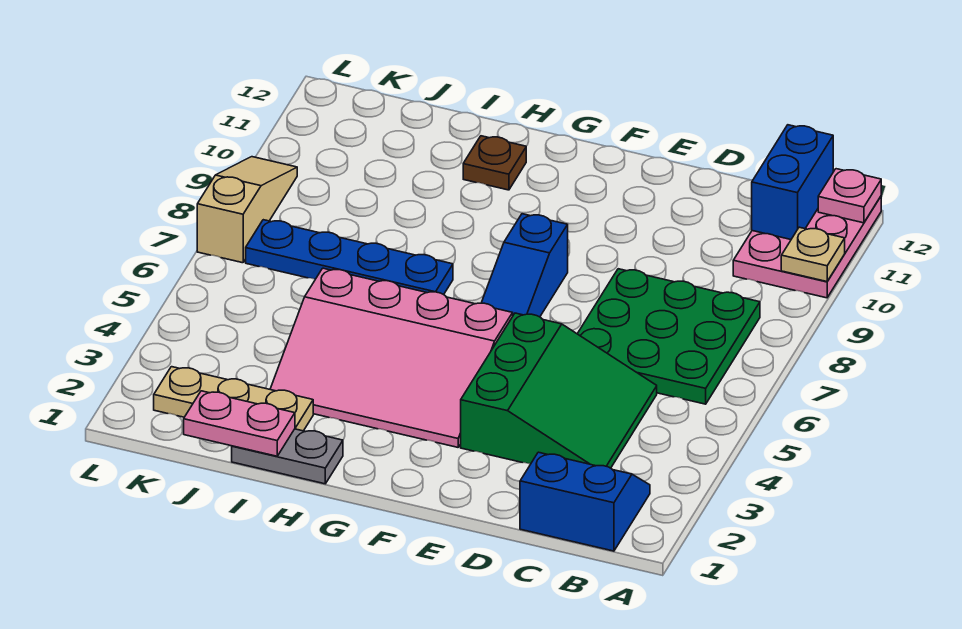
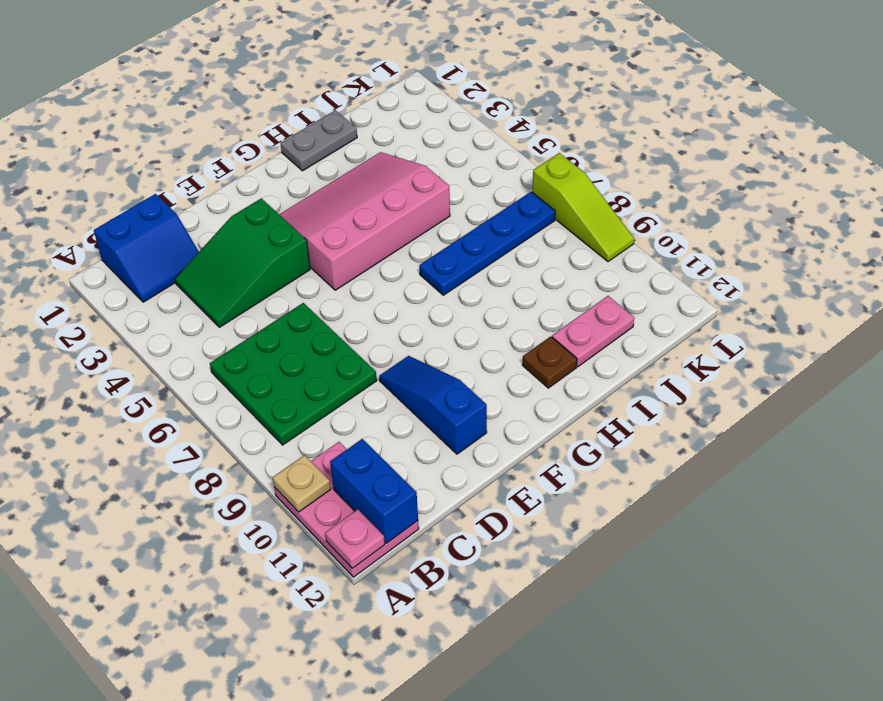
green 3x3 slope [461,313,657,468] -> green 2x3 slope [175,198,310,327]
blue 1x3 slope [482,214,568,317] -> blue 1x3 slope moved to [379,356,487,454]
pink 1x2 plate [184,391,295,456] -> pink 1x2 plate moved to [552,296,634,367]
tan 1x3 plate [154,367,313,431] -> none
tan 1x3 slope [197,157,297,263] -> lime 1x3 slope [532,153,634,262]

